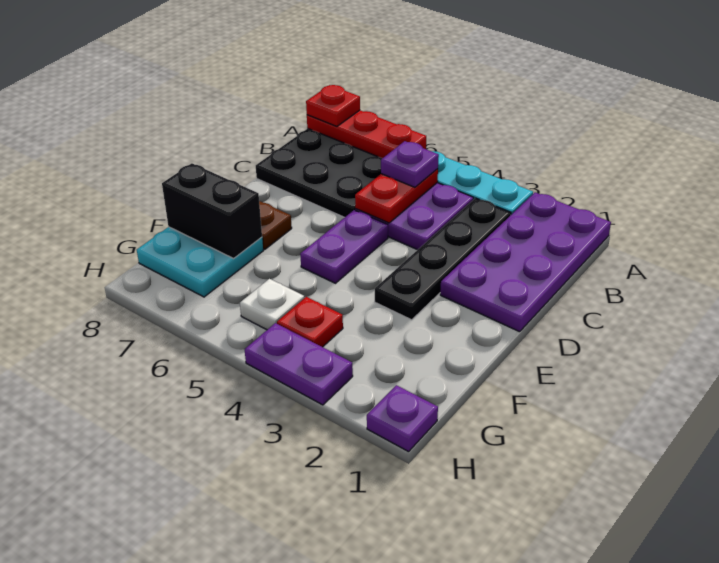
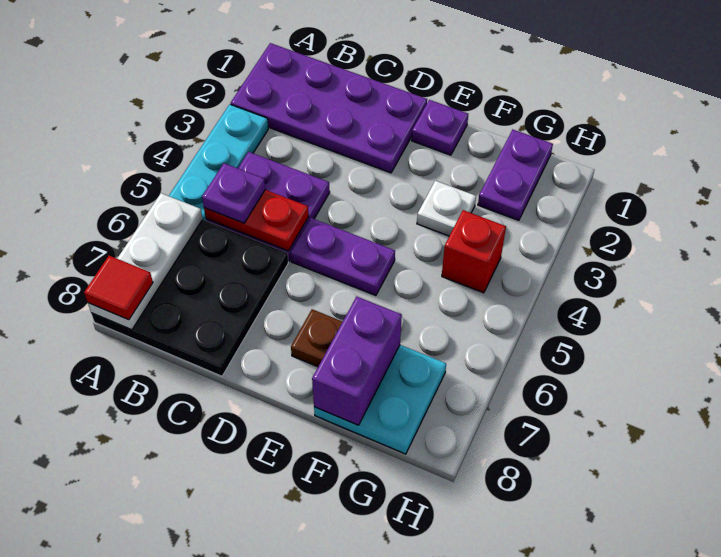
red 1x3 plate [307,110,426,158] -> white 1x3 plate [88,193,203,330]
red 1x1 plate [306,85,360,126] -> red 1x1 tile [84,256,153,320]
black 1x4 plate [375,198,511,320] -> none
black 1x2 brick [162,163,262,258] -> purple 1x2 brick [312,297,402,425]
red 1x1 plate [277,297,343,347] -> red 1x1 brick [442,210,506,293]
white 1x1 plate [240,279,304,330] -> white 1x1 plate moved to [417,181,476,236]
purple 1x1 plate [367,385,438,452] -> purple 1x1 plate moved to [412,100,468,155]
purple 1x2 plate [245,323,353,405] -> purple 1x2 plate moved to [478,130,553,220]

